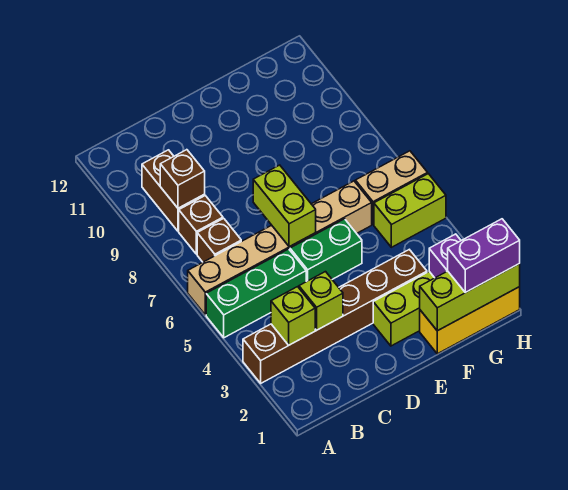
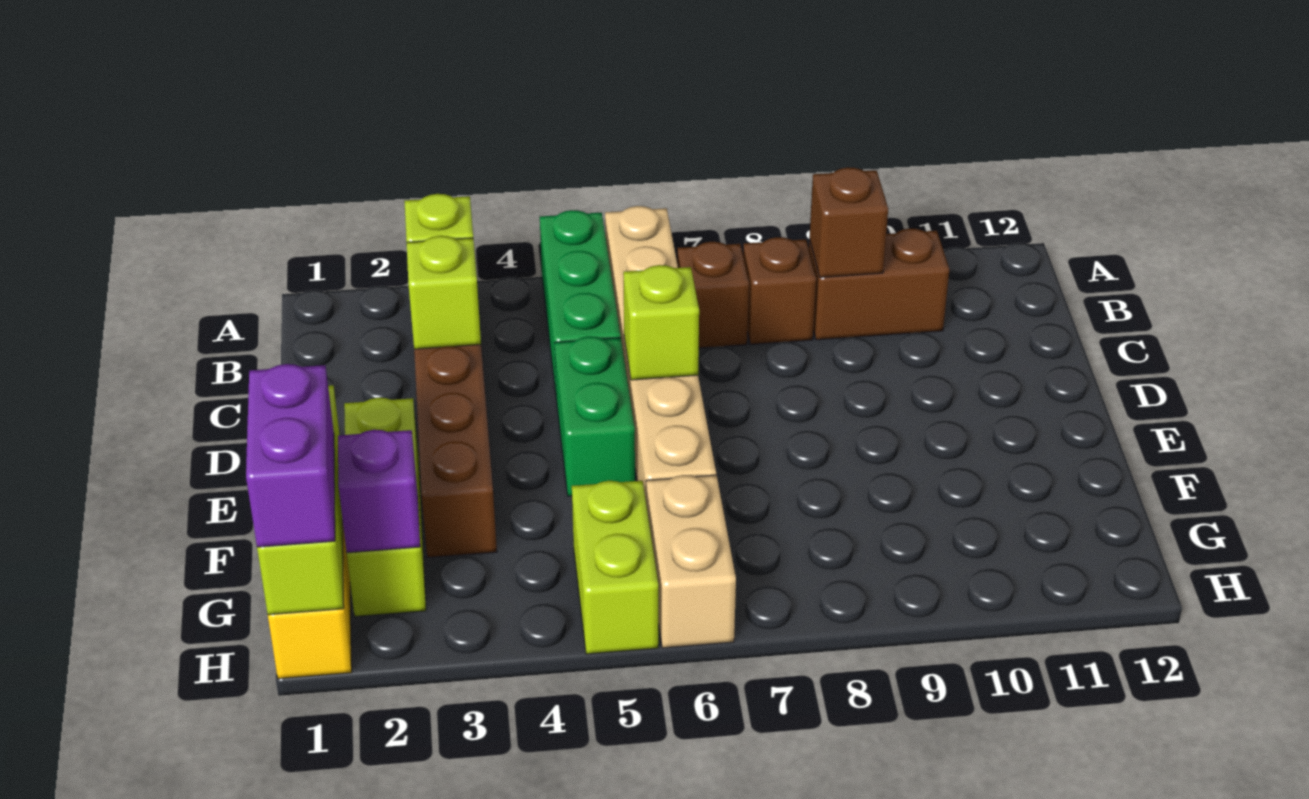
lime 1x2 brick [253,165,316,247] -> lime 1x1 brick [623,265,699,380]

